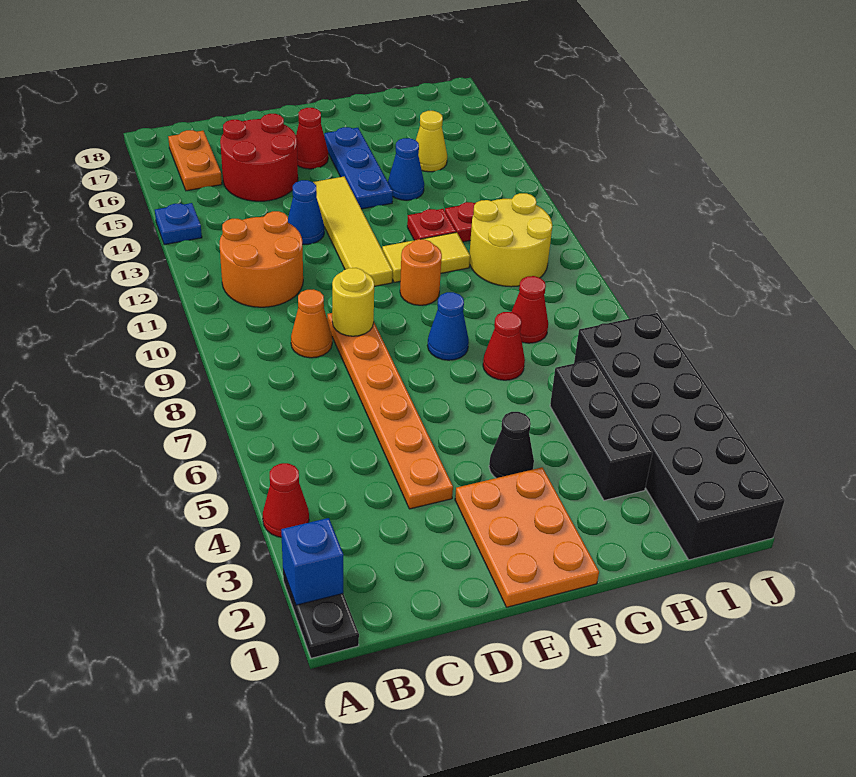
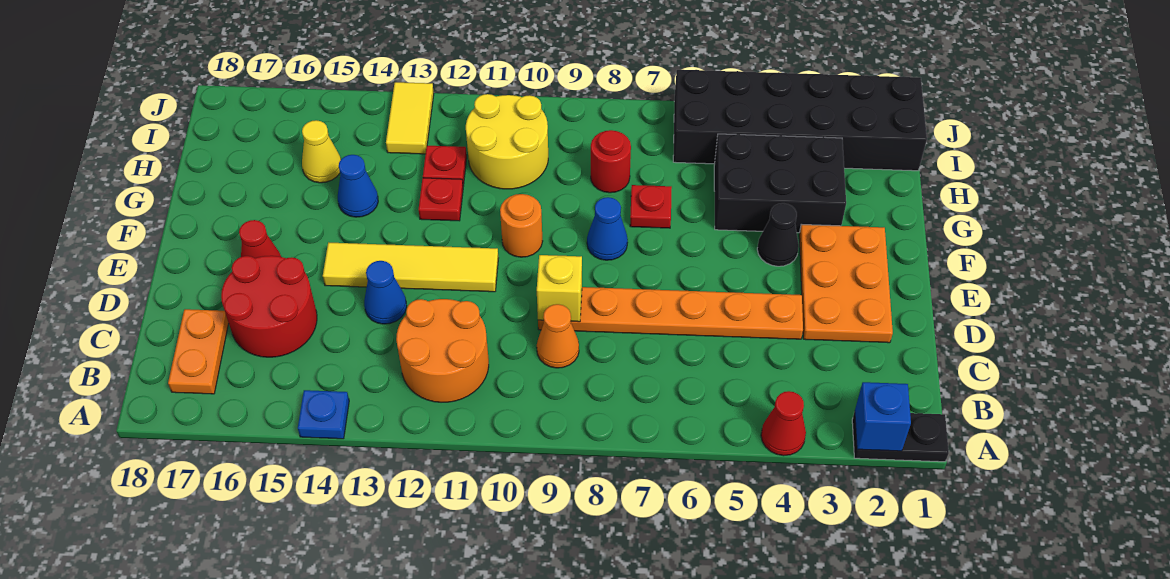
orange 1x2 plate [168,130,222,191] -> orange 1x2 plate turned to [168,309,229,394]
yellow 1x1 round brick [332,268,374,336] -> yellow 1x1 brick [537,255,582,322]
orange 2x3 plate [455,467,599,607] -> orange 2x3 plate turned to [799,224,893,343]
yellow 1x2 tile [382,232,470,282] -> yellow 1x2 tile moved to [386,82,434,154]
blue 1x3 plate [324,127,393,209] -> none
red 1x1 cone [483,312,525,380] -> red 1x1 plate [630,185,672,228]
black 1x3 brick [550,359,653,500] -> black 2x3 brick [714,134,846,233]
red 1x1 cone [512,276,548,343] -> red 1x1 round brick [591,130,631,193]

